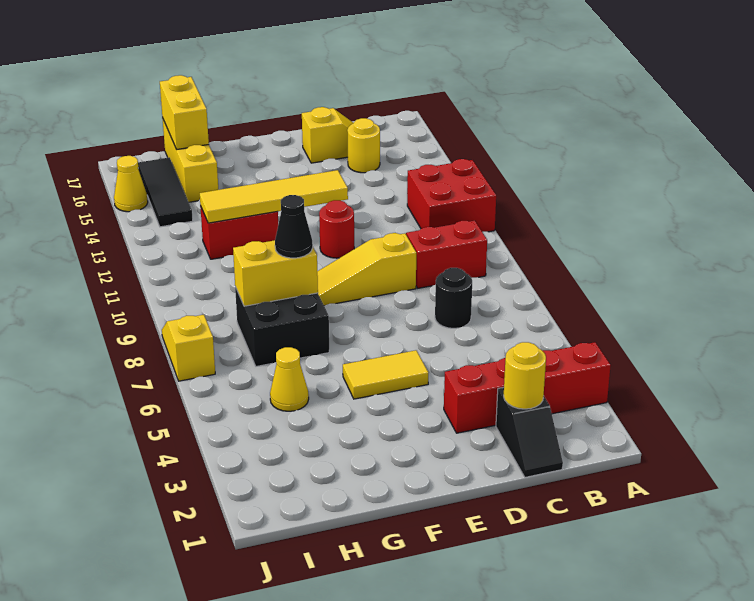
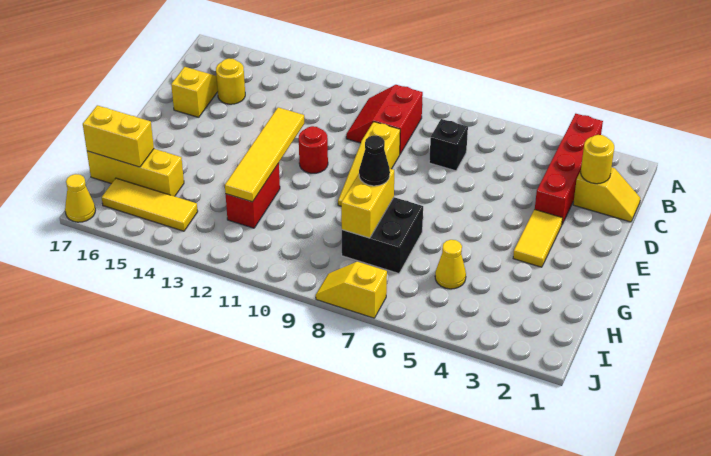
red 2x2 brick [407,159,496,232] -> none
black 1x2 slope [496,387,563,477] -> yellow 1x2 slope [573,167,640,222]
black 1x1 round brick [435,268,472,328] -> black 1x1 brick [429,119,468,171]
yellow 1x2 tile [343,350,428,399] -> yellow 1x2 tile moved to [513,209,562,267]
black 1x3 tile [138,157,193,227] -> yellow 1x3 tile [102,178,198,231]
yellow 1x1 cone [114,156,148,212] -> yellow 1x1 cone moved to [65,174,95,222]

